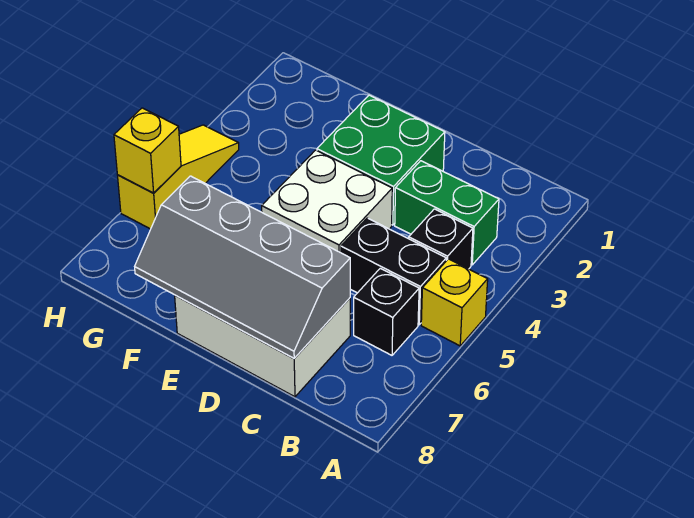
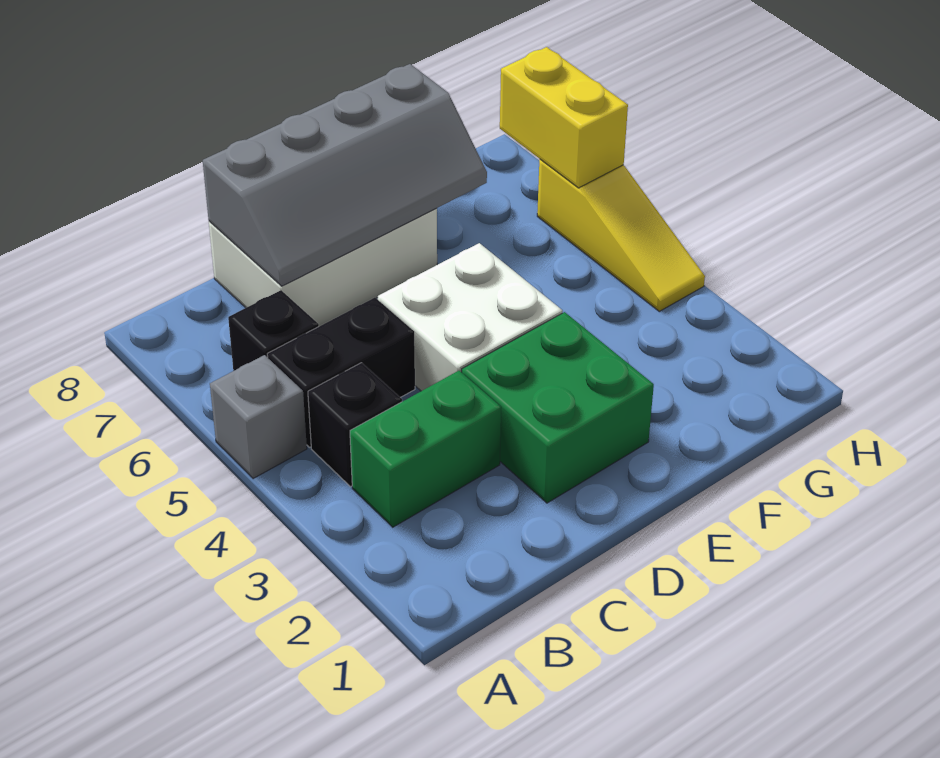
yellow 1x1 brick [421,259,488,346] -> grey 1x1 brick [210,355,307,479]
grey 2x4 slope [135,176,350,358] -> grey 2x4 slope turned to [203,64,487,286]
yellow 1x1 brick [114,108,181,193] -> yellow 1x2 brick [500,47,628,188]

